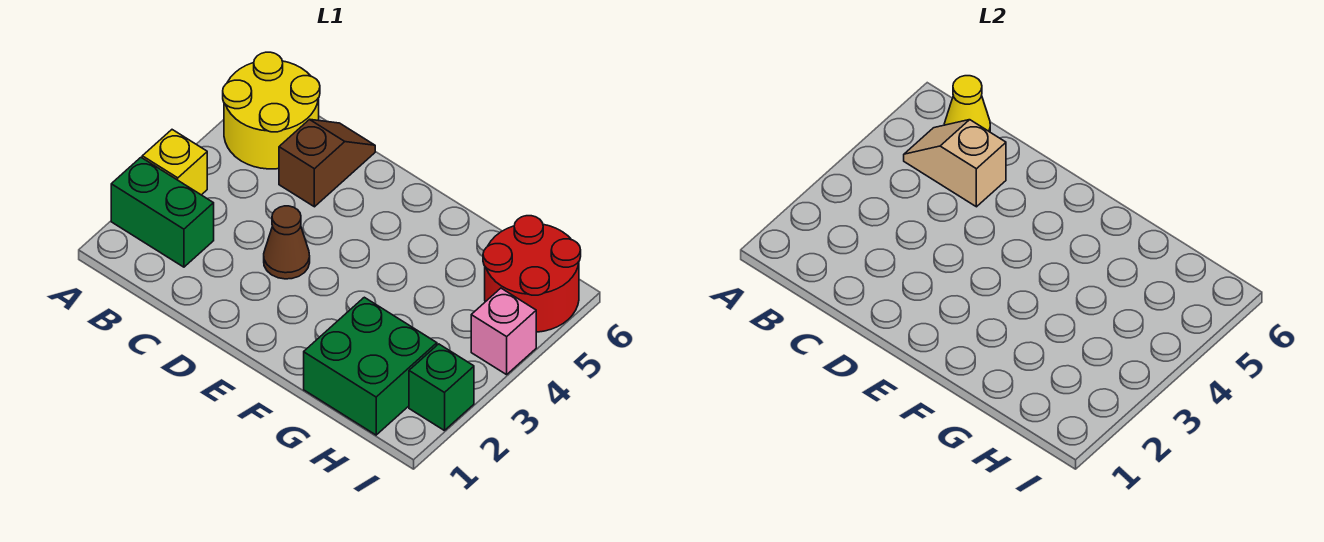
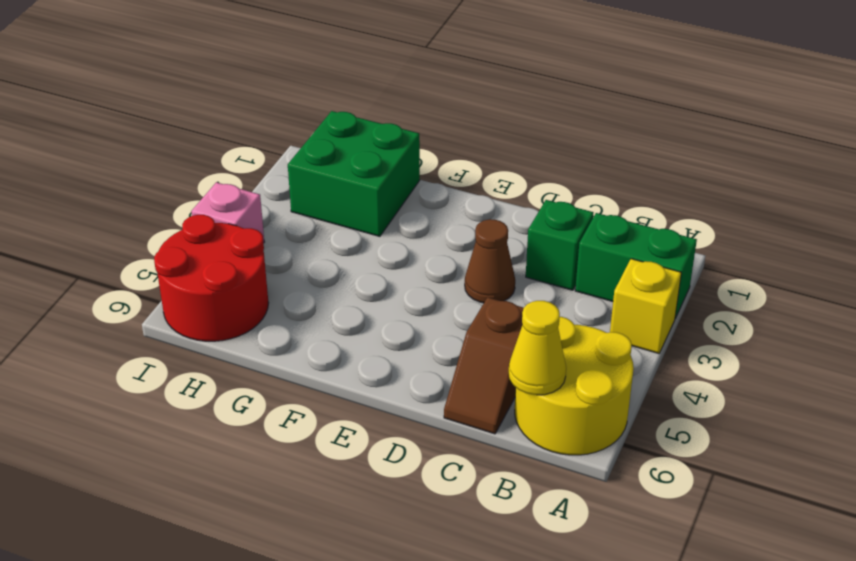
tan 1x2 slope [904,120,1006,207] -> none
green 1x1 brick [409,344,474,431] -> green 1x1 brick moved to [526,200,593,290]

